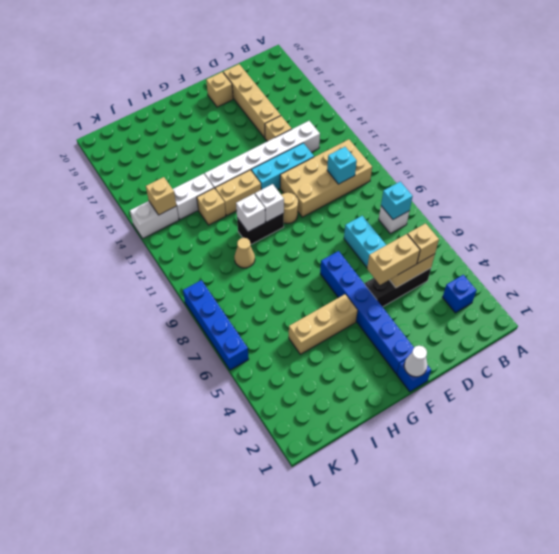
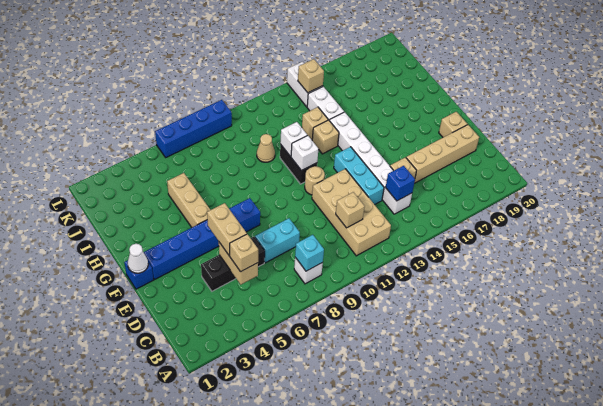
blue 1x1 brick [442,275,477,313] -> blue 1x1 brick moved to [386,166,415,201]
black 1x3 brick [365,268,431,307] -> black 1x3 brick turned to [201,237,265,291]
cyan 1x1 brick [327,147,357,184] -> tan 1x1 brick [336,192,365,228]
tan 1x2 brick [215,170,261,215] -> tan 1x1 brick [312,120,339,154]

